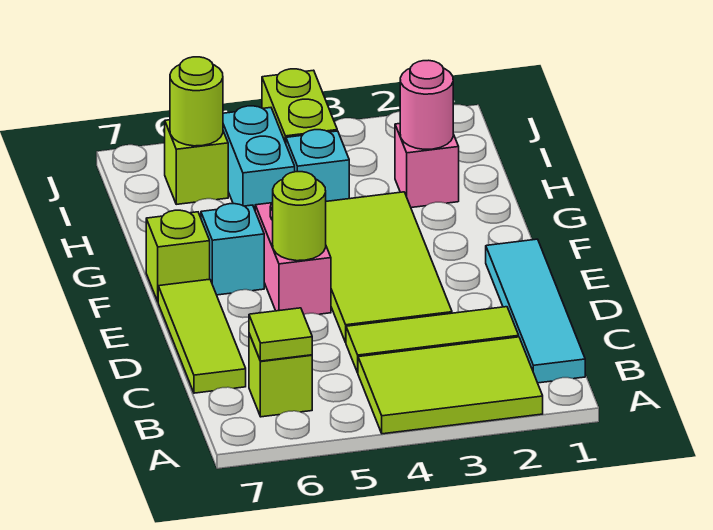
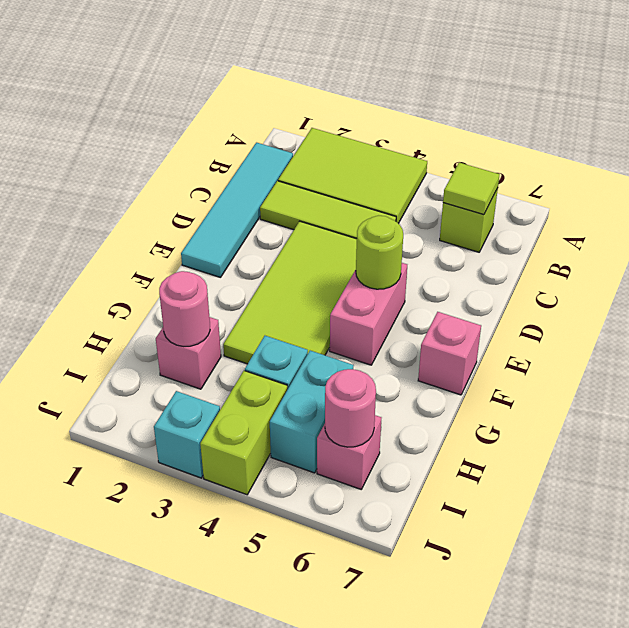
lime 1x3 tile [158,279,246,393] -> none
cyan 1x1 brick [201,204,264,295] -> cyan 1x1 brick moved to [154,391,220,478]
lime 1x1 brick [146,210,210,301] -> pink 1x1 brick [418,312,481,395]
lime 1x1 brick [165,120,228,204] -> pink 1x1 brick [317,415,381,489]
lime 1x1 round brick [170,57,223,146] -> pink 1x1 round brick [325,369,376,447]

